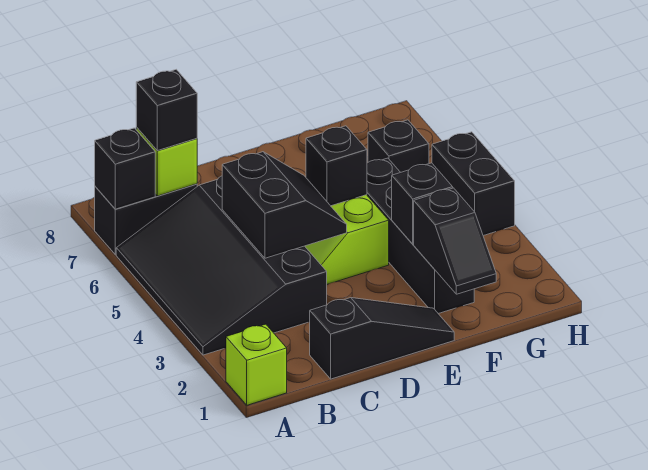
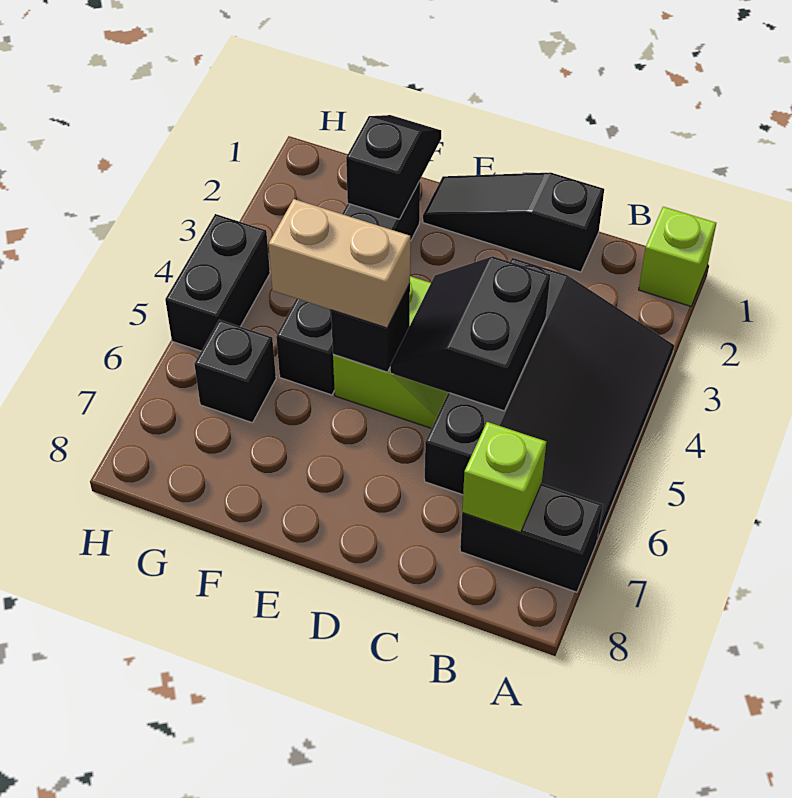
black 1x1 brick [95,128,155,209] -> none
black 1x1 brick [136,69,197,151] -> none
none -> tan 1x2 brick [269,199,410,328]
black 1x1 brick [392,163,453,244] -> none

